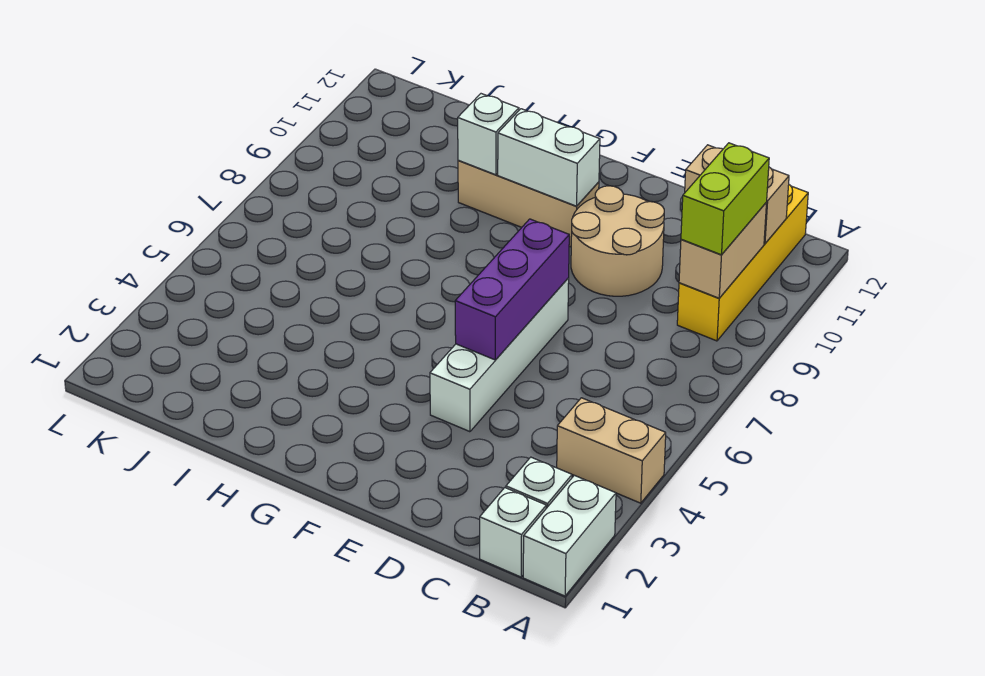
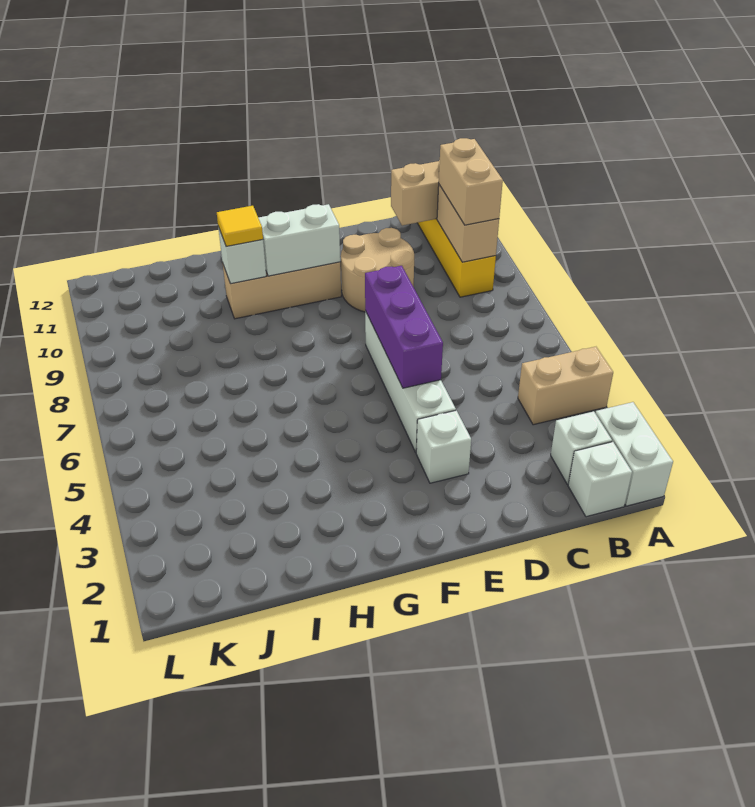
lime 1x2 brick [681,143,769,255] -> tan 1x2 brick [439,138,503,225]
none -> white 1x1 brick [416,410,471,483]
none -> yellow 1x1 tile [217,206,263,246]

